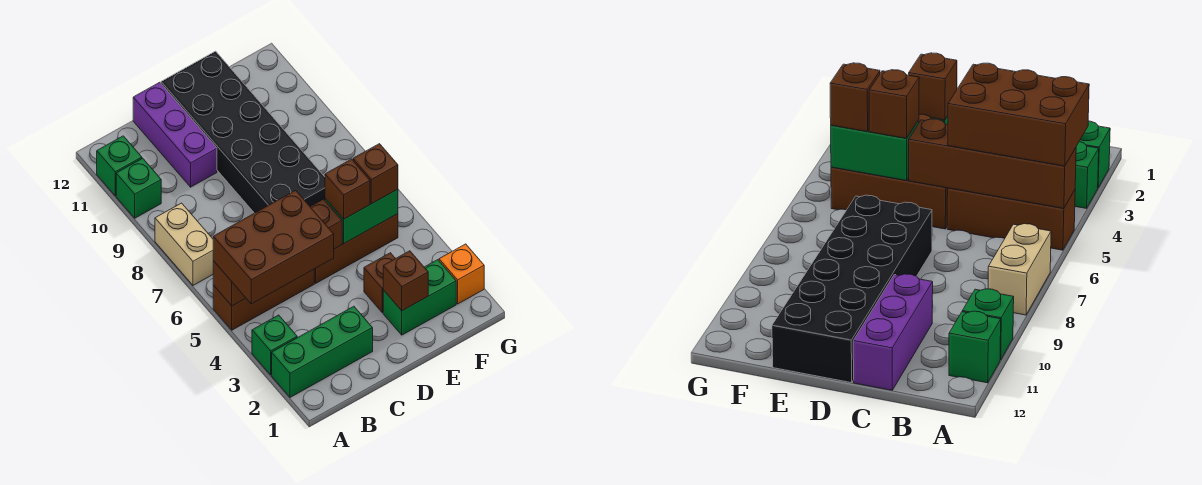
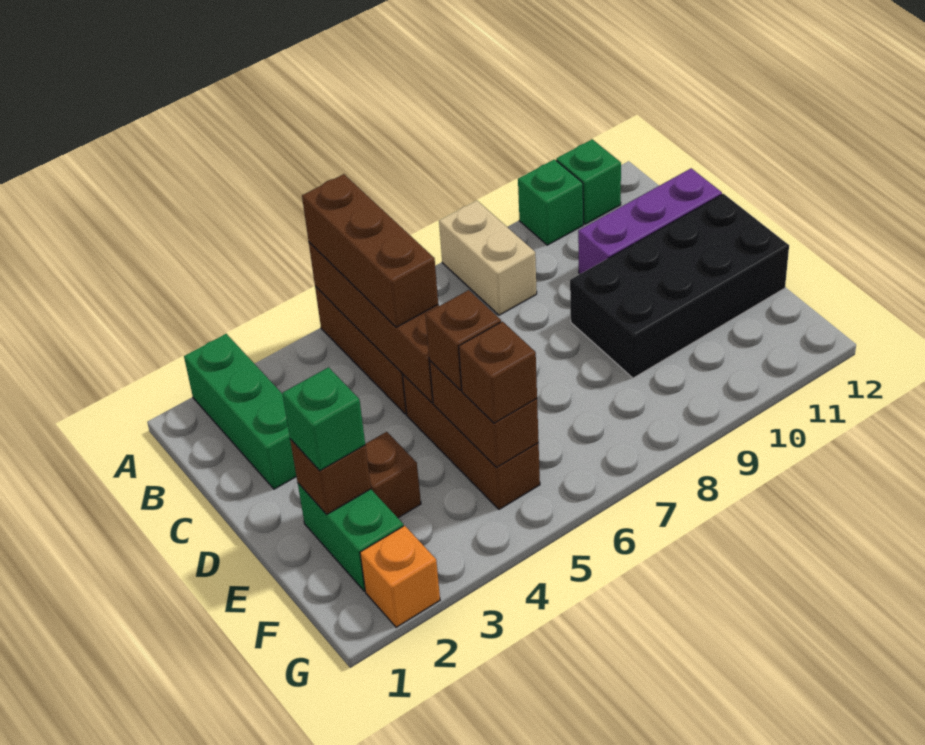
green 1x1 brick [252,315,297,375] -> green 1x1 brick moved to [282,367,365,471]
brown 2x3 brick [213,190,334,304] -> brown 1x3 brick [302,174,438,327]
tan 1x2 brick [155,203,213,285] -> tan 1x2 brick turned to [439,201,537,315]
black 2x6 brick [161,51,325,213] -> black 2x4 brick [570,194,789,378]
green 1x2 brick [325,189,398,243] -> brown 1x2 brick [429,361,539,468]

